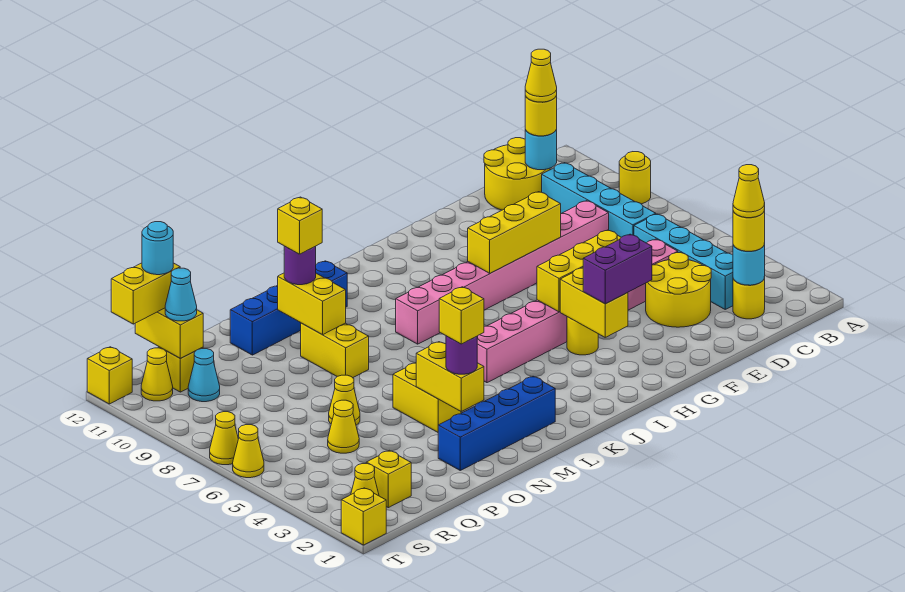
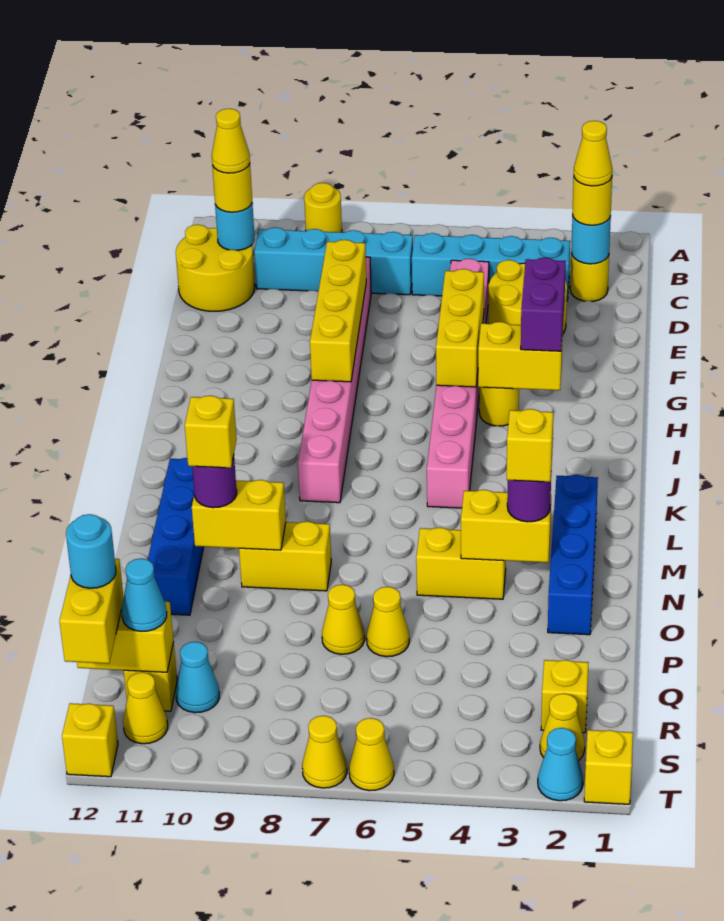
yellow 1x3 brick [468,192,561,273] -> yellow 1x4 brick [310,240,366,382]
yellow 1x1 cone [328,400,359,453] -> yellow 1x1 cone moved to [322,585,365,654]
none -> cyan 1x1 cone [538,728,583,801]

